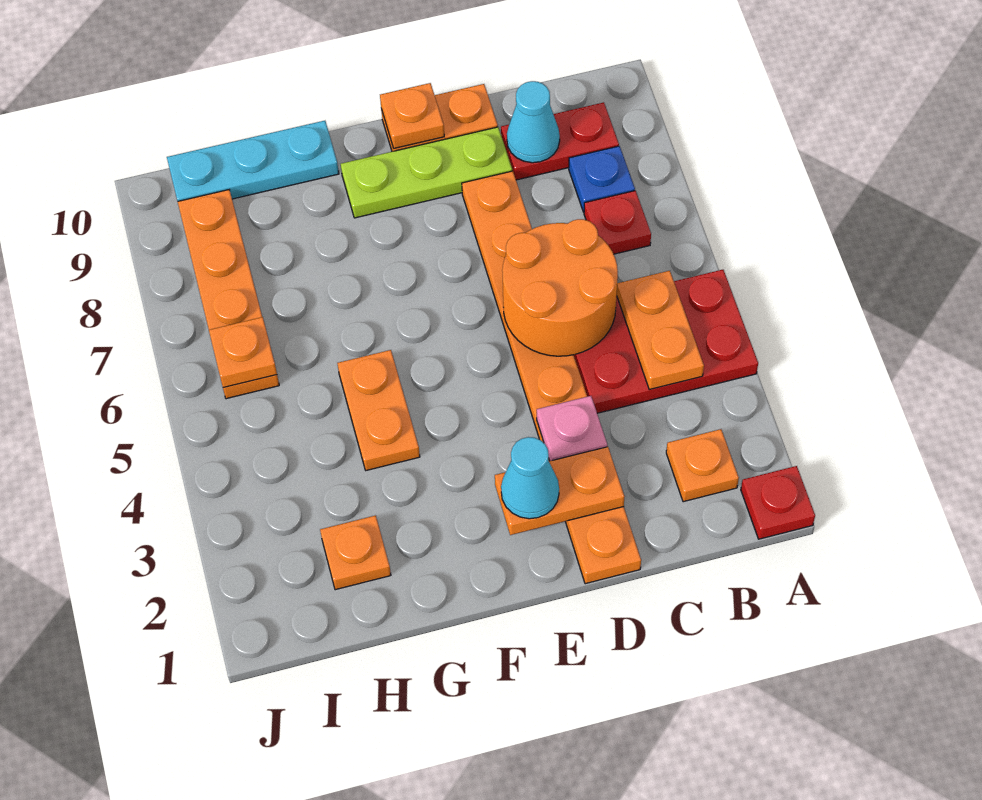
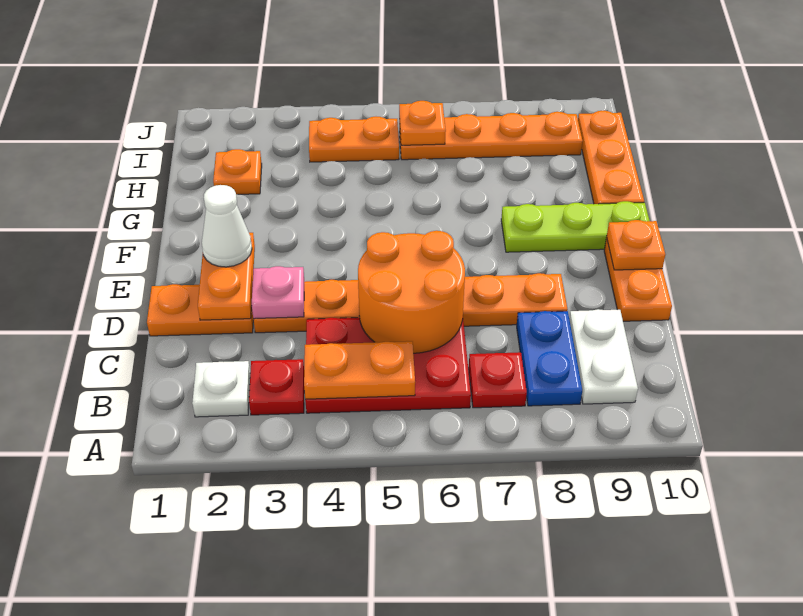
red 1x1 plate [741,466,815,539] -> red 1x1 plate moved to [249,359,304,415]
red 2x3 plate [574,270,758,413] -> red 2x3 plate turned to [305,318,471,413]
orange 1x1 plate [666,429,739,502] -> white 1x1 plate [192,361,250,417]
blue 1x1 plate [569,146,635,212] -> blue 1x2 plate [517,311,582,406]
red 1x2 plate [501,102,619,180] -> white 1x2 plate [569,309,638,404]
cyan 1x1 cone [507,81,560,163] -> none
lime 1x3 plate [341,127,512,218] -> lime 1x3 plate turned to [501,201,650,252]
cyan 1x1 cone [501,437,559,519] -> white 1x1 cone [202,185,252,267]
orange 1x2 plate [337,350,420,470] -> orange 1x2 plate moved to [309,117,399,162]
cyan 1x3 plate [167,121,339,201] -> orange 1x3 plate [578,111,644,204]

